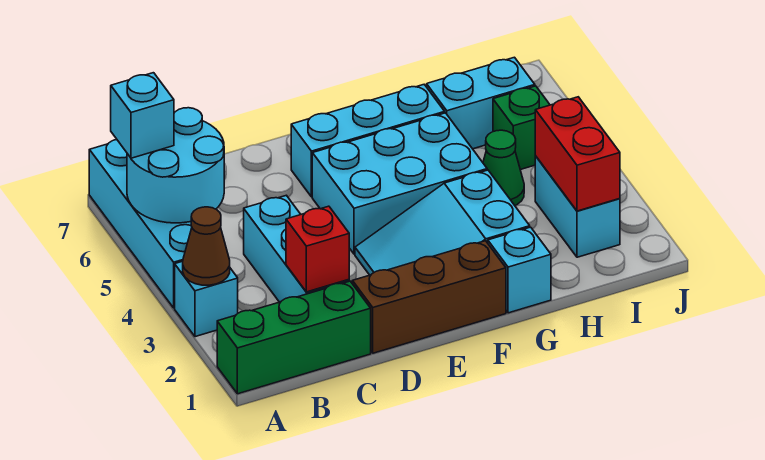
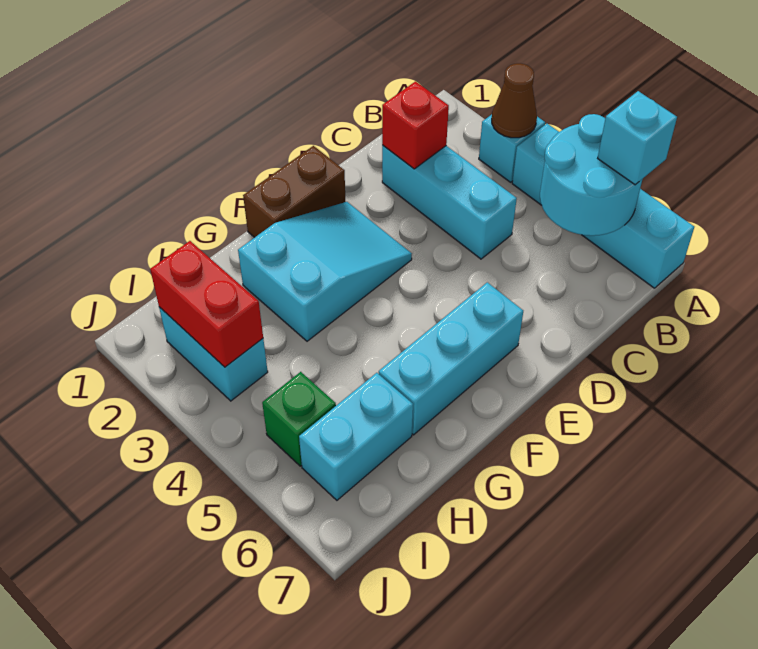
green 1x3 brick [217,281,371,394] -> none
brown 1x3 brick [352,241,506,353] -> brown 1x2 brick [243,146,346,237]
cyan 2x3 brick [312,113,487,254] -> none
cyan 1x1 brick [488,227,551,313] -> none
green 1x1 cone [483,130,524,205] -> none

